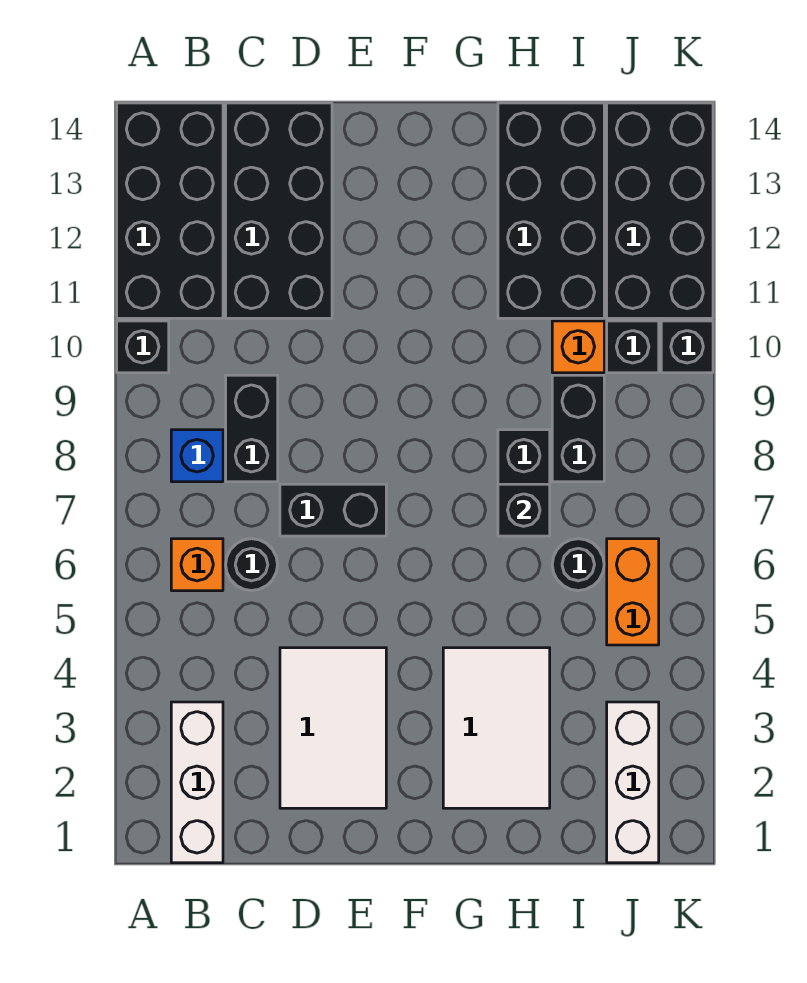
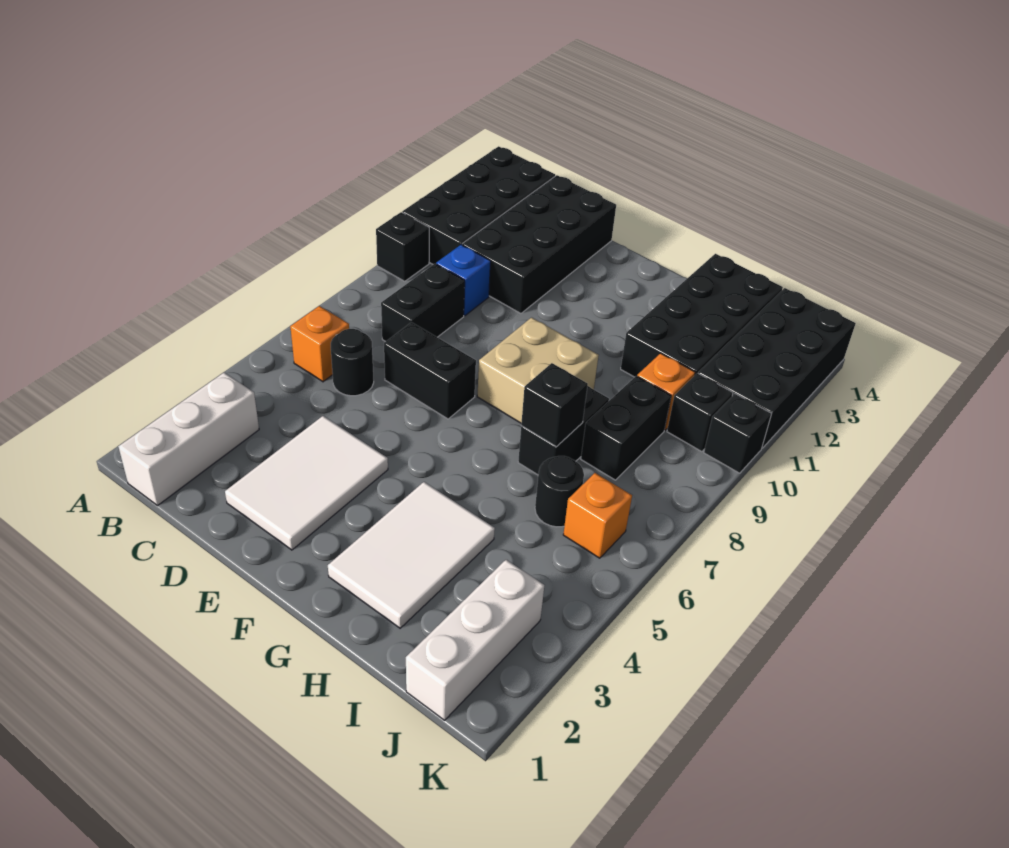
blue 1x1 brick [171,430,223,482] -> blue 1x1 brick moved to [436,245,491,316]
none -> tan 2x2 brick [477,318,599,423]
orange 1x2 brick [607,539,659,645] -> orange 1x1 brick [563,473,632,558]

